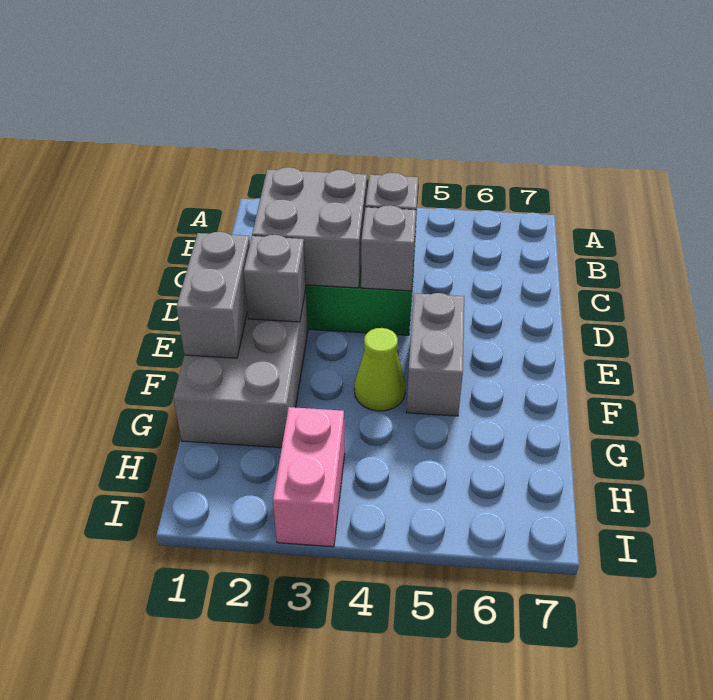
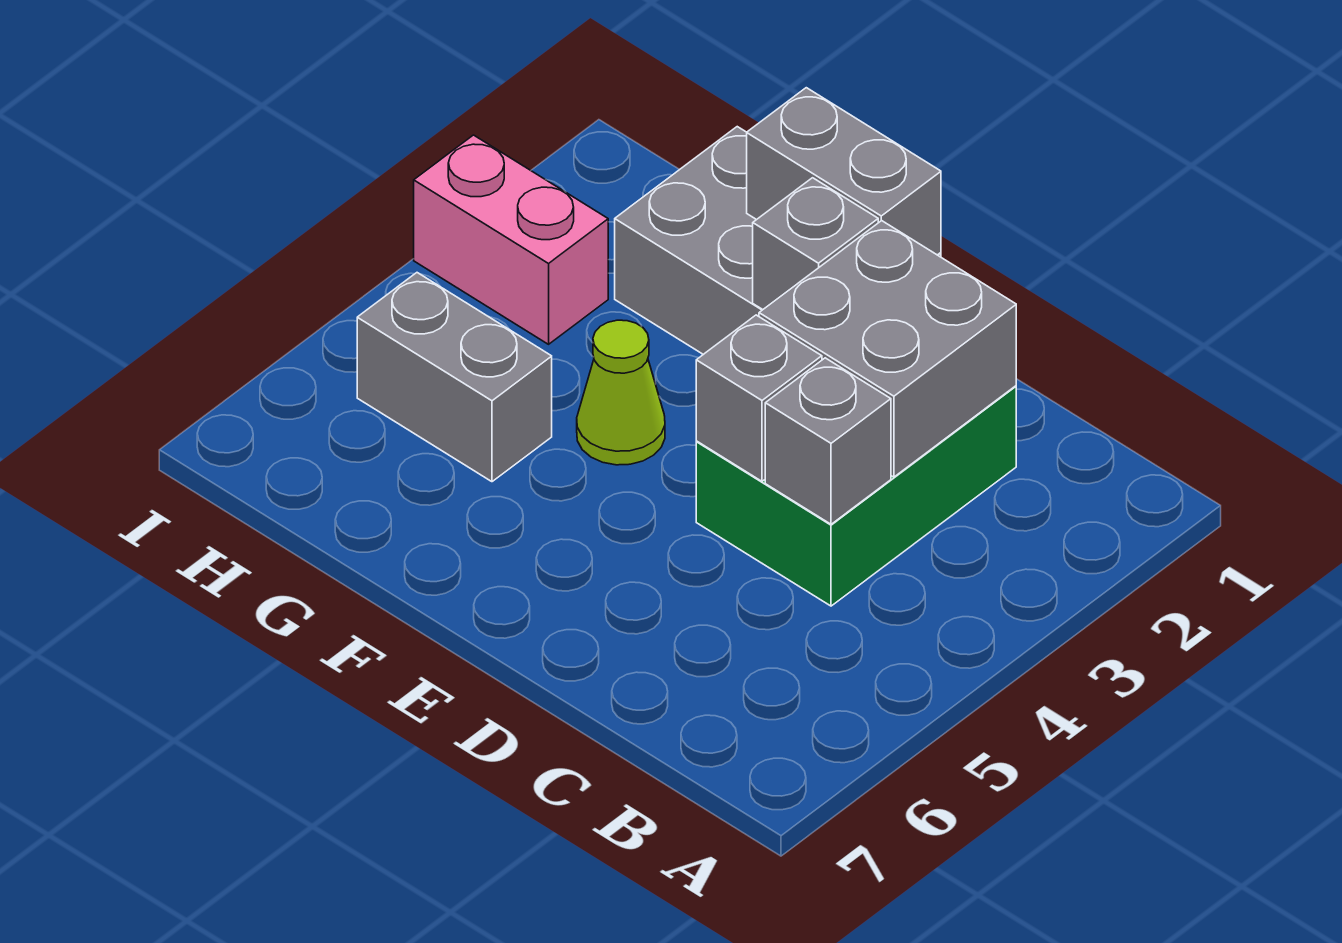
grey 1x2 brick [406,293,464,416] -> grey 1x2 brick moved to [357,273,552,482]

